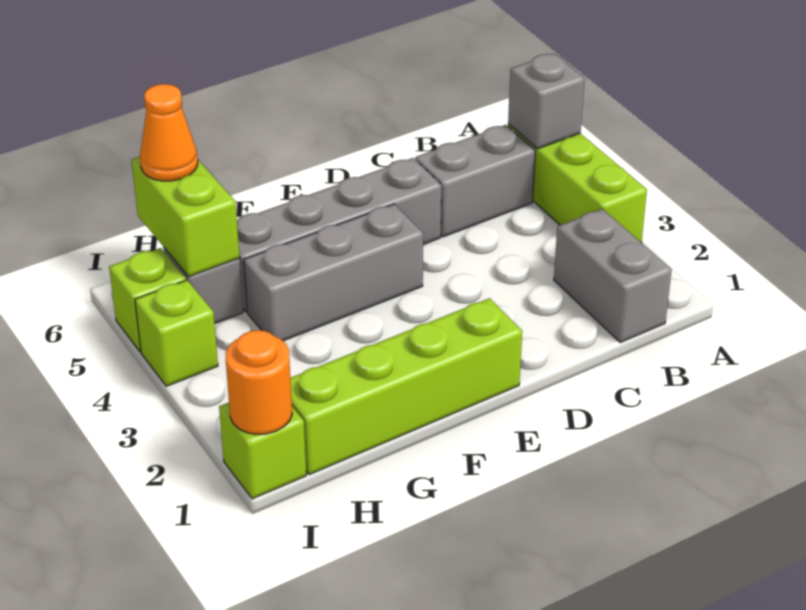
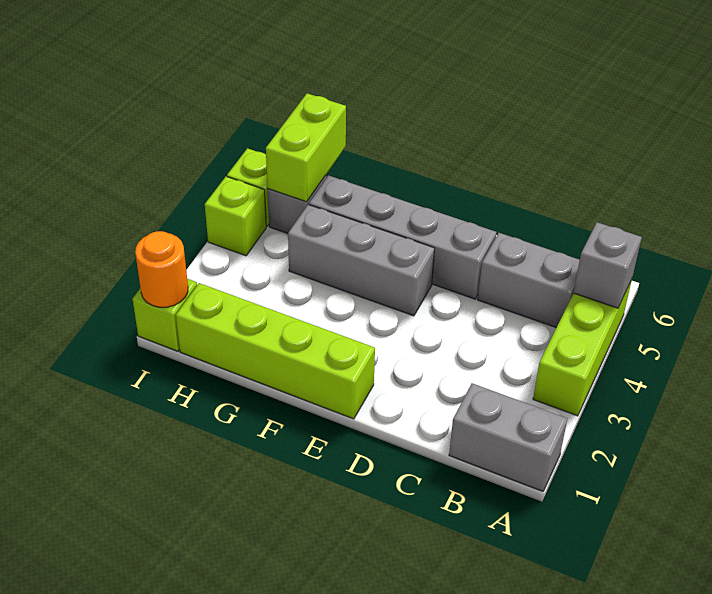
grey 1x2 brick [554,209,672,342] -> grey 1x2 brick turned to [449,383,567,491]
orange 1x1 cone [140,84,198,181] -> none

